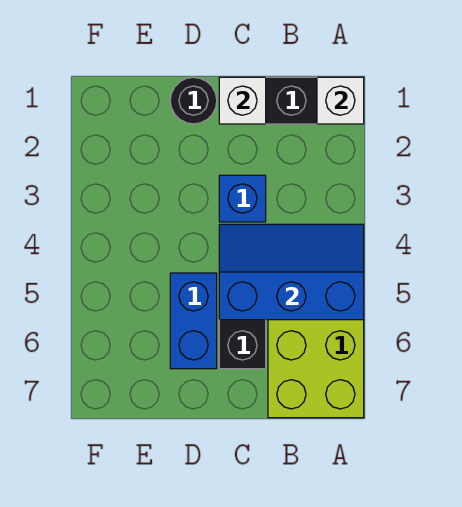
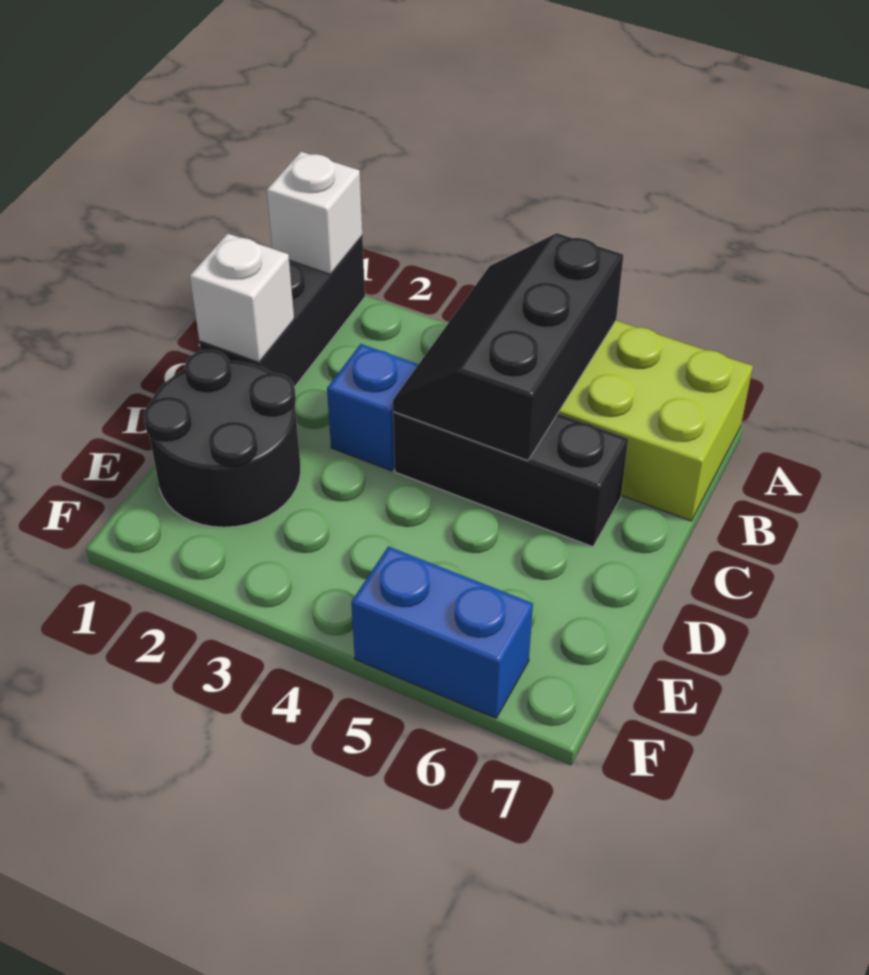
blue 2x3 slope [219,224,364,320] -> black 2x3 slope [393,233,624,461]
black 1x1 round brick [170,77,217,124] -> black 2x2 round brick [143,350,301,527]
blue 1x2 brick [170,273,217,369] -> blue 1x2 brick moved to [351,546,533,718]

